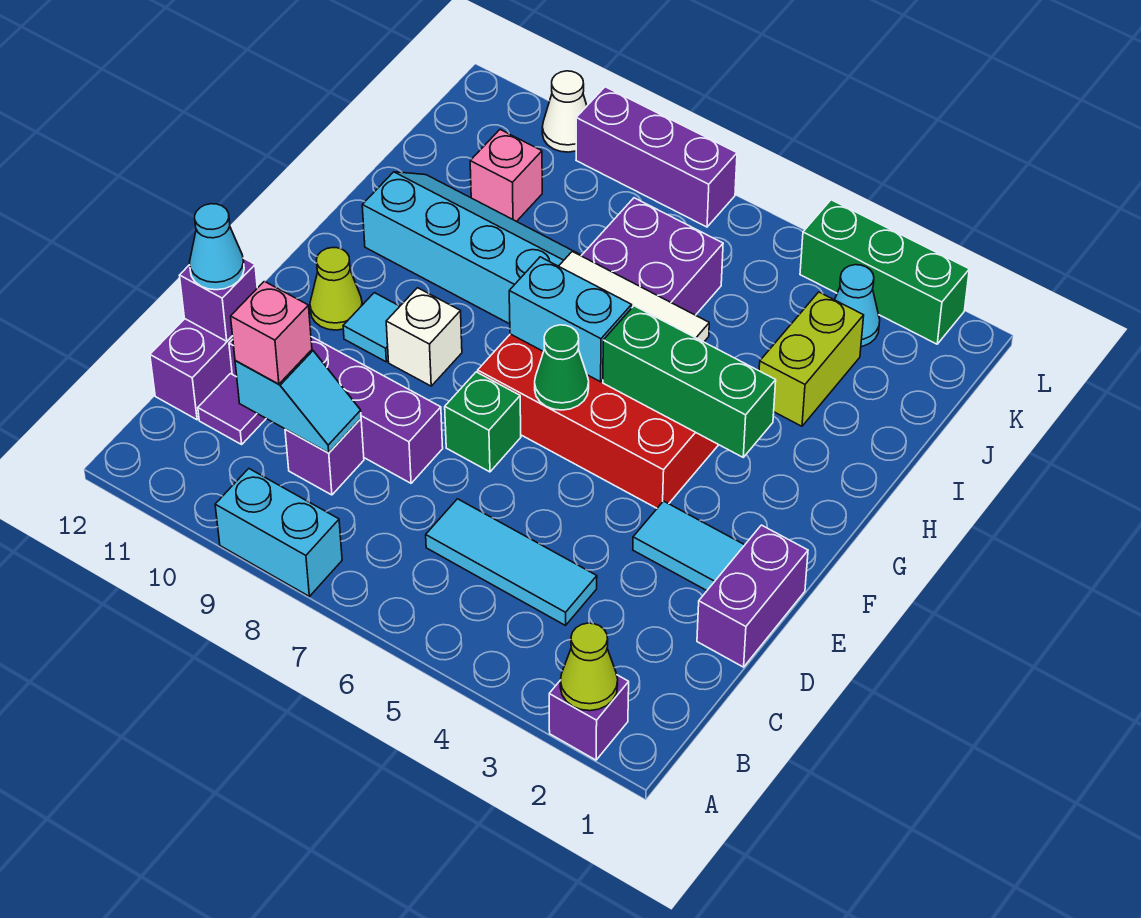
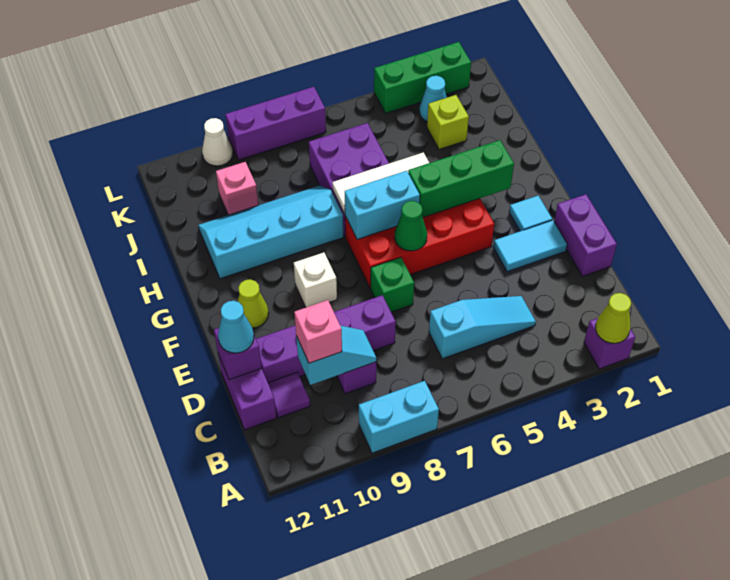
cyan 1x3 tile [426,499,597,625] -> cyan 1x3 slope [429,296,536,359]
cyan 1x1 tile [343,293,400,362] -> cyan 1x1 tile moved to [509,196,552,231]
lime 1x2 brick [759,292,864,426] -> lime 1x1 brick [427,95,469,149]

